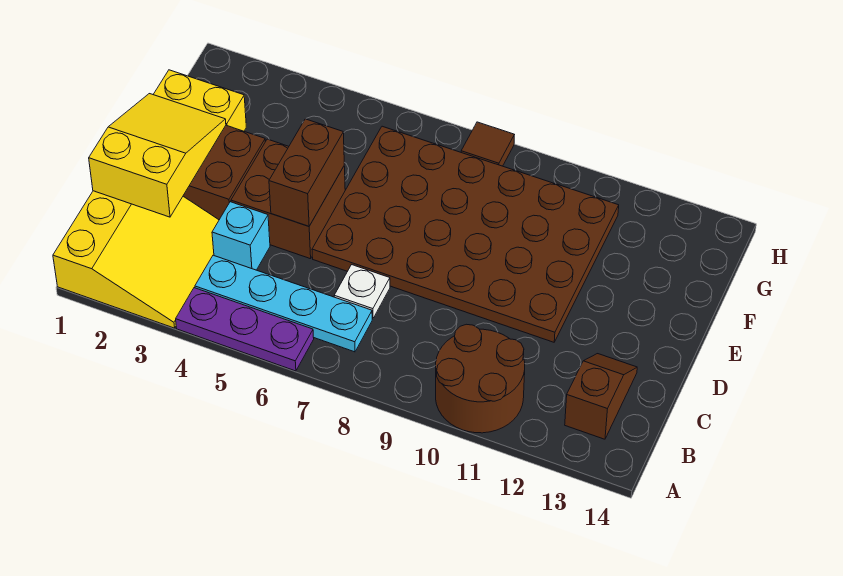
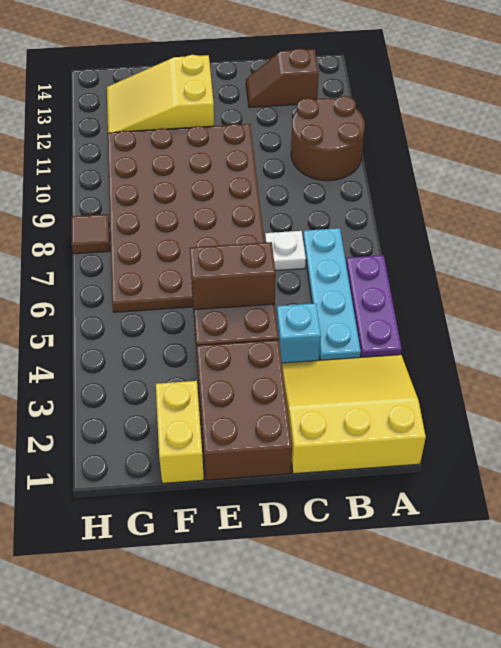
yellow 2x3 slope [89,94,226,217] -> yellow 2x3 slope moved to [107,55,214,132]

